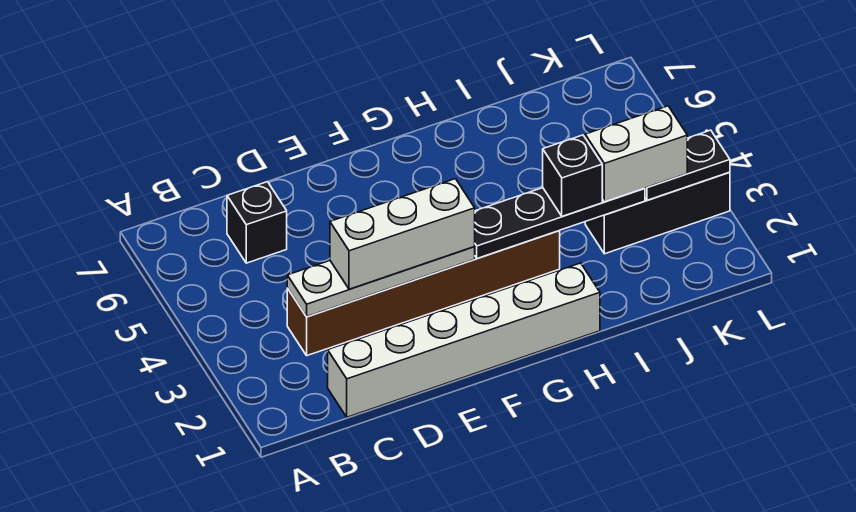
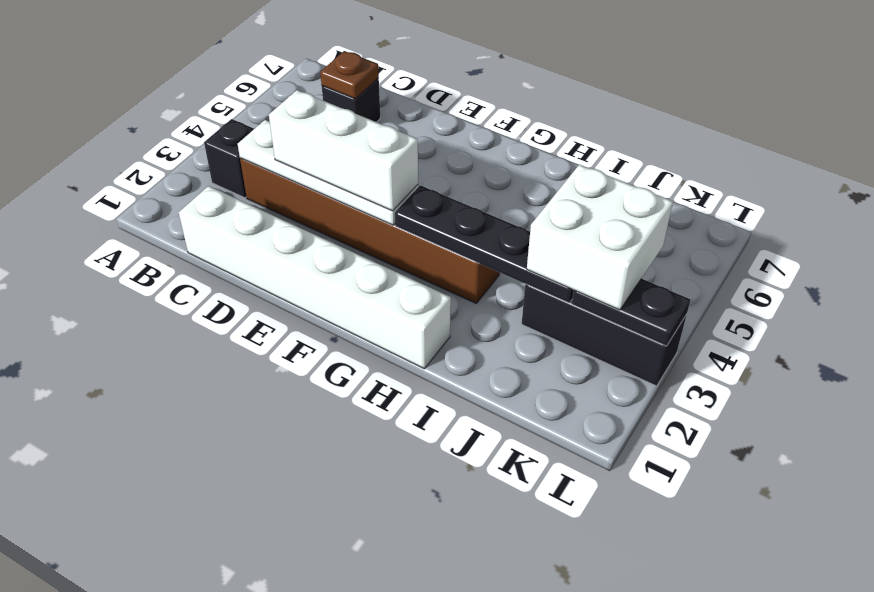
none -> brown 1x1 plate [320,51,379,99]
black 1x1 brick [543,135,602,217] -> black 1x1 brick moved to [204,119,254,198]
white 1x2 brick [585,106,687,202] -> white 2x2 brick [527,165,673,310]

